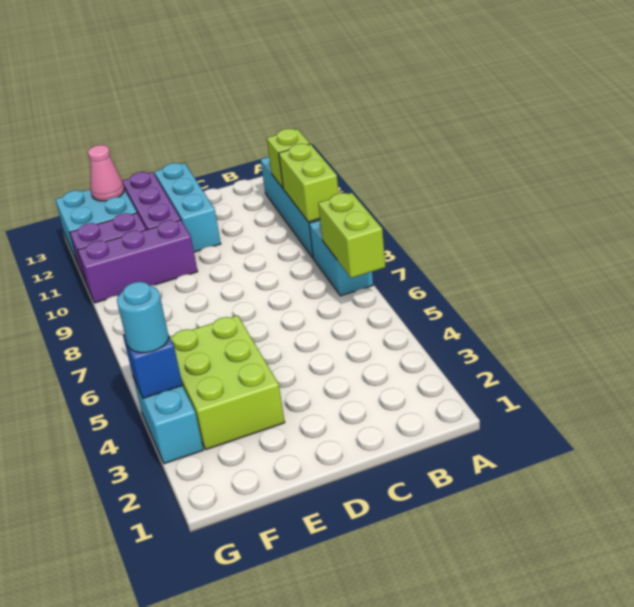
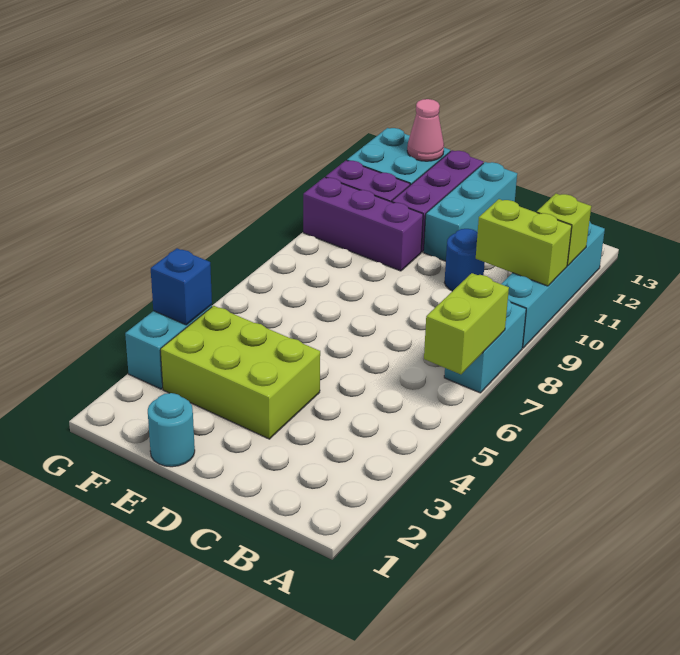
lime 1x2 brick [279,144,339,222] -> lime 1x2 brick turned to [476,199,572,286]
none -> blue 1x1 round brick [444,229,485,291]
lime 2x3 brick [170,315,285,449] -> lime 2x3 brick turned to [160,306,320,439]
cyan 1x1 round brick [117,282,169,353] -> cyan 1x1 round brick moved to [148,393,195,467]

